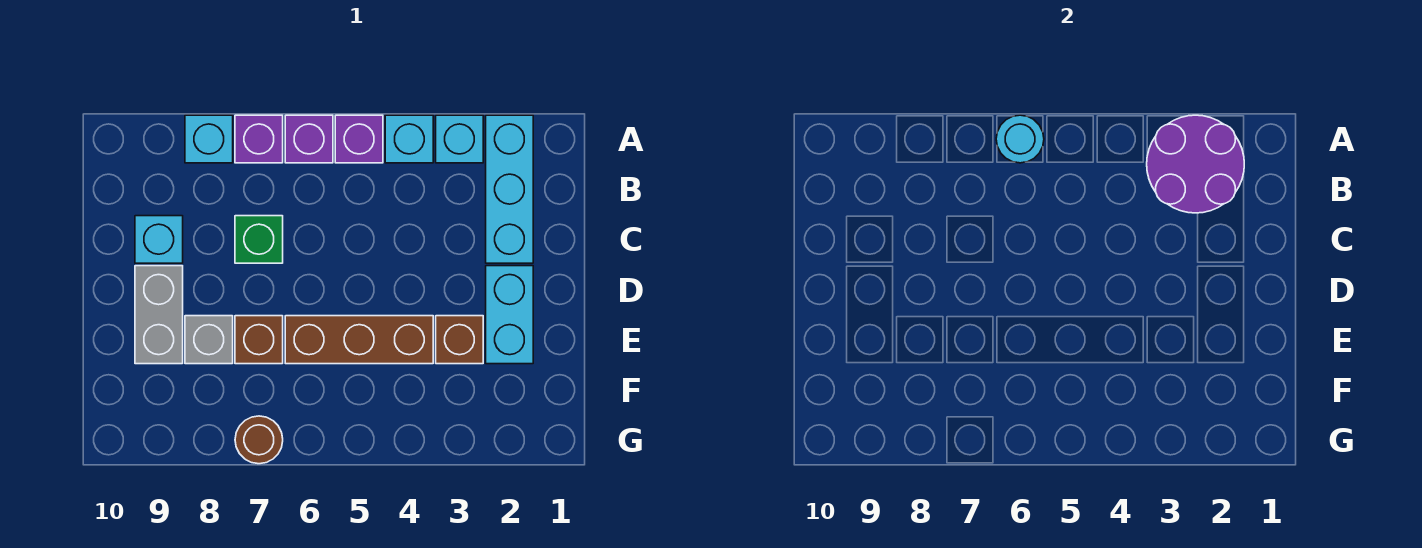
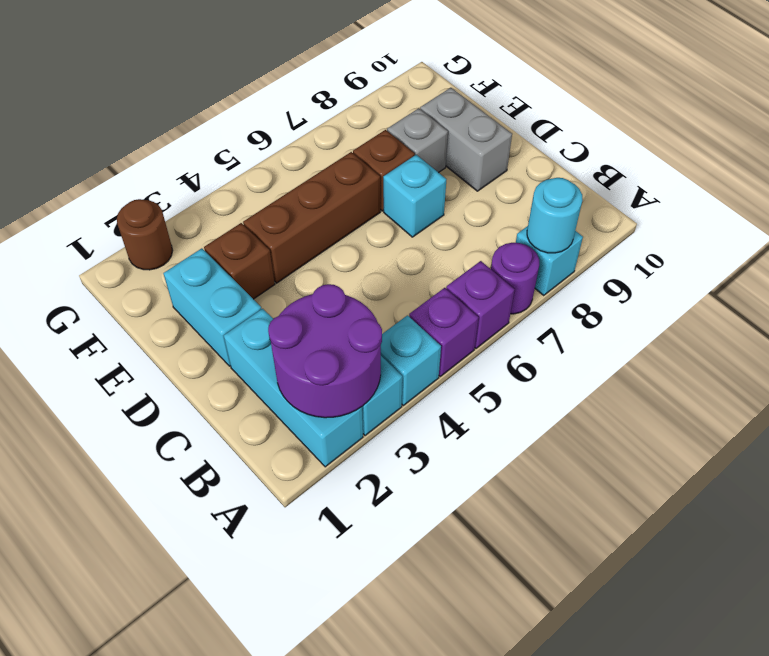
cyan 1x1 round brick [996,115,1044,163] -> cyan 1x1 round brick moved to [527,178,582,253]
purple 1x1 brick [235,115,283,163] -> purple 1x1 round brick [491,243,539,314]
green 1x1 brick [235,216,283,263] -> none
cyan 1x1 brick [135,216,183,263] -> cyan 1x1 brick moved to [383,155,446,237]
brown 1x1 round brick [235,416,283,464] -> brown 1x1 round brick moved to [117,199,173,270]

